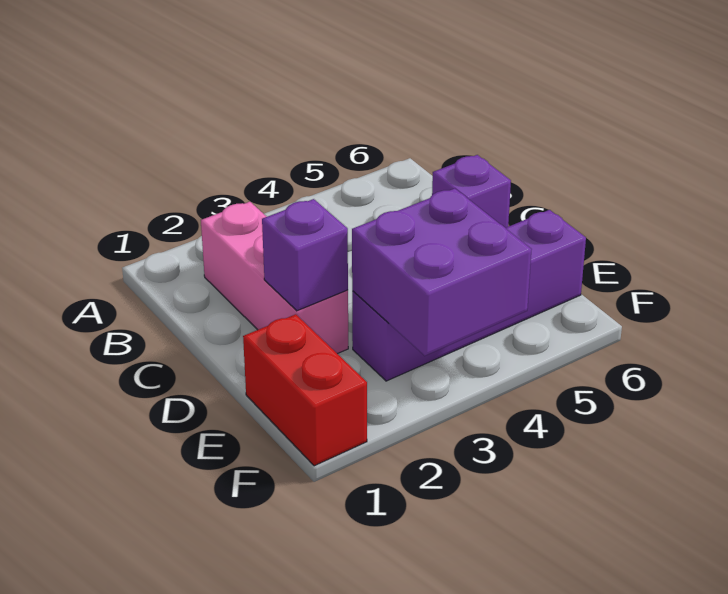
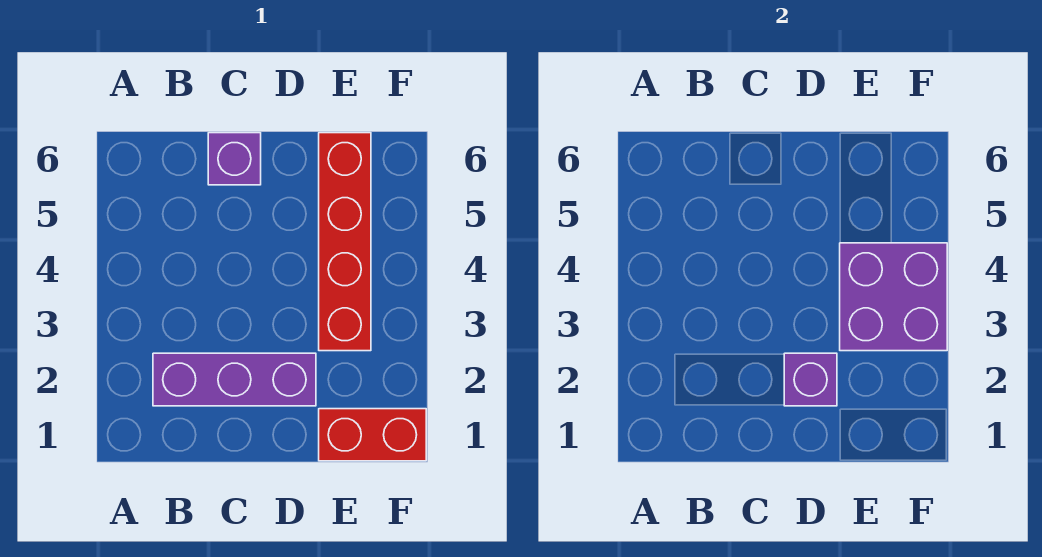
pink 1x3 brick [201,202,348,354] -> purple 1x3 brick [153,353,316,406]
purple 1x4 brick [352,210,586,381] -> red 1x4 brick [319,133,371,351]

